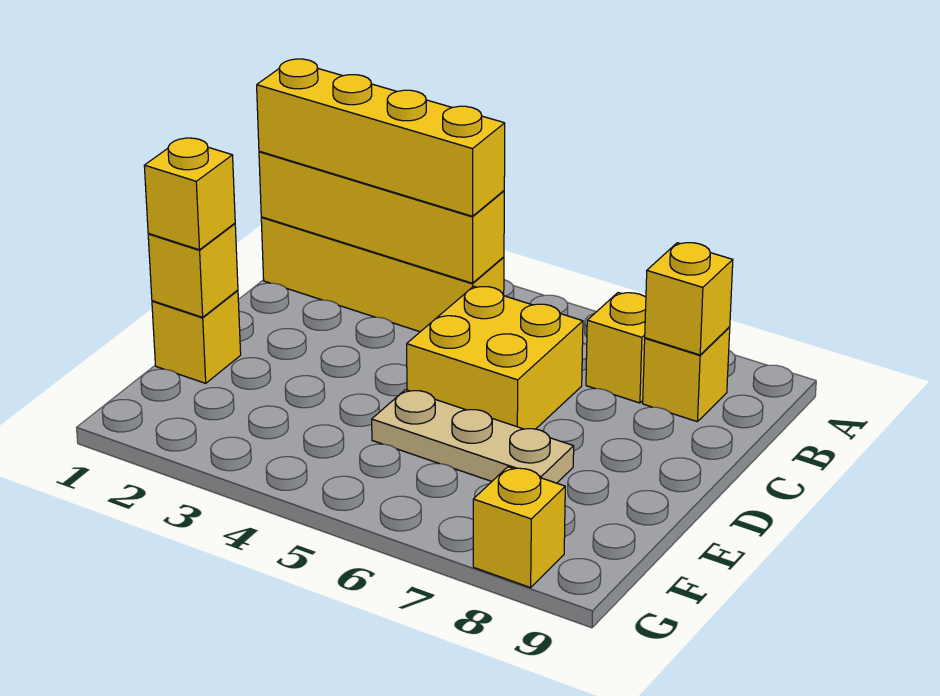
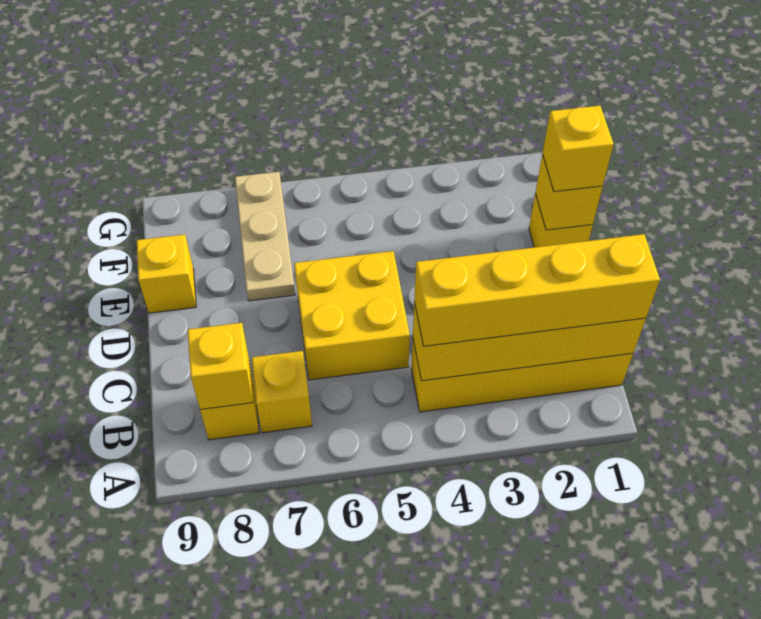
tan 1x3 plate [372,390,574,483] -> tan 1x3 plate turned to [235,172,295,301]
yellow 1x1 brick [473,467,565,588] -> yellow 1x1 brick moved to [137,234,196,313]

